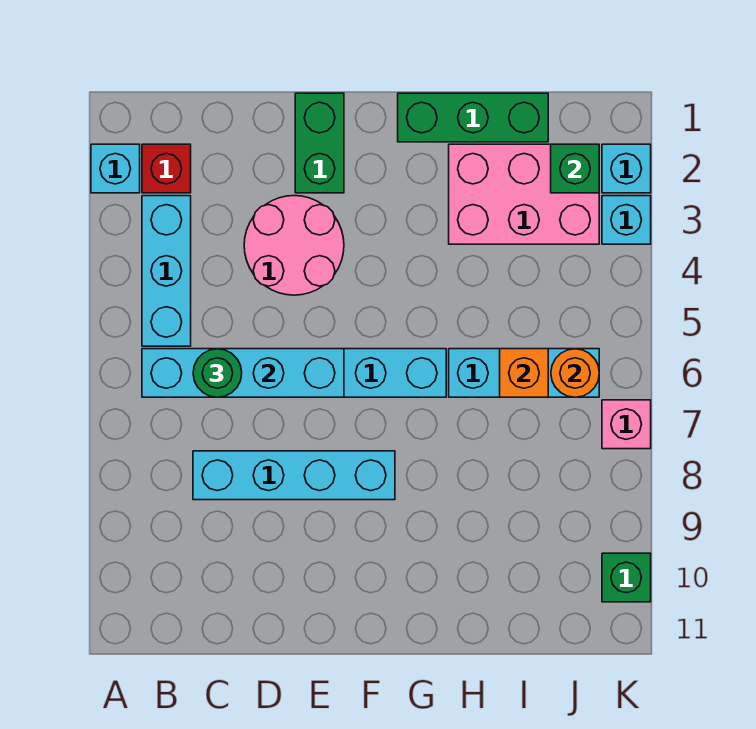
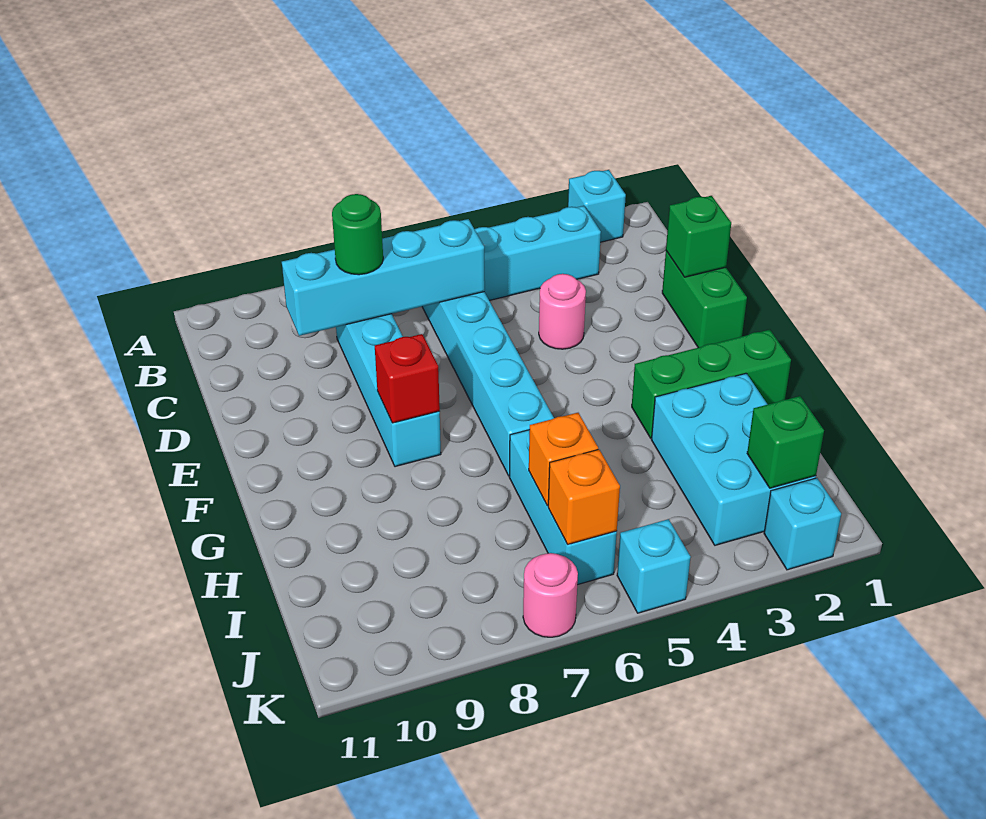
red 1x1 brick [142,144,191,193] -> red 1x1 brick moved to [375,334,440,423]
cyan 1x4 brick [142,349,344,397] -> cyan 1x4 brick turned to [282,219,485,336]
green 1x1 round brick [193,349,242,397] -> green 1x1 round brick moved to [332,194,383,275]
pink 2x2 round brick [244,196,344,295] -> pink 1x1 round brick [539,274,586,349]
green 1x2 brick [295,93,344,193] -> green 1x2 brick turned to [662,251,747,348]
green 1x3 brick [398,93,548,142] -> green 1x3 brick turned to [632,330,791,438]
pink 2x3 brick [449,144,599,244] -> cyan 2x3 brick [651,373,816,545]
orange 1x1 round brick [551,349,599,397] -> orange 1x1 brick [548,449,620,544]
cyan 1x1 brick [602,196,651,244] -> cyan 1x1 brick moved to [617,519,691,613]
pink 1x1 brick [602,400,651,449] -> pink 1x1 round brick [523,553,578,637]
green 1x1 brick [602,553,651,602] -> green 1x1 brick moved to [666,196,731,277]

